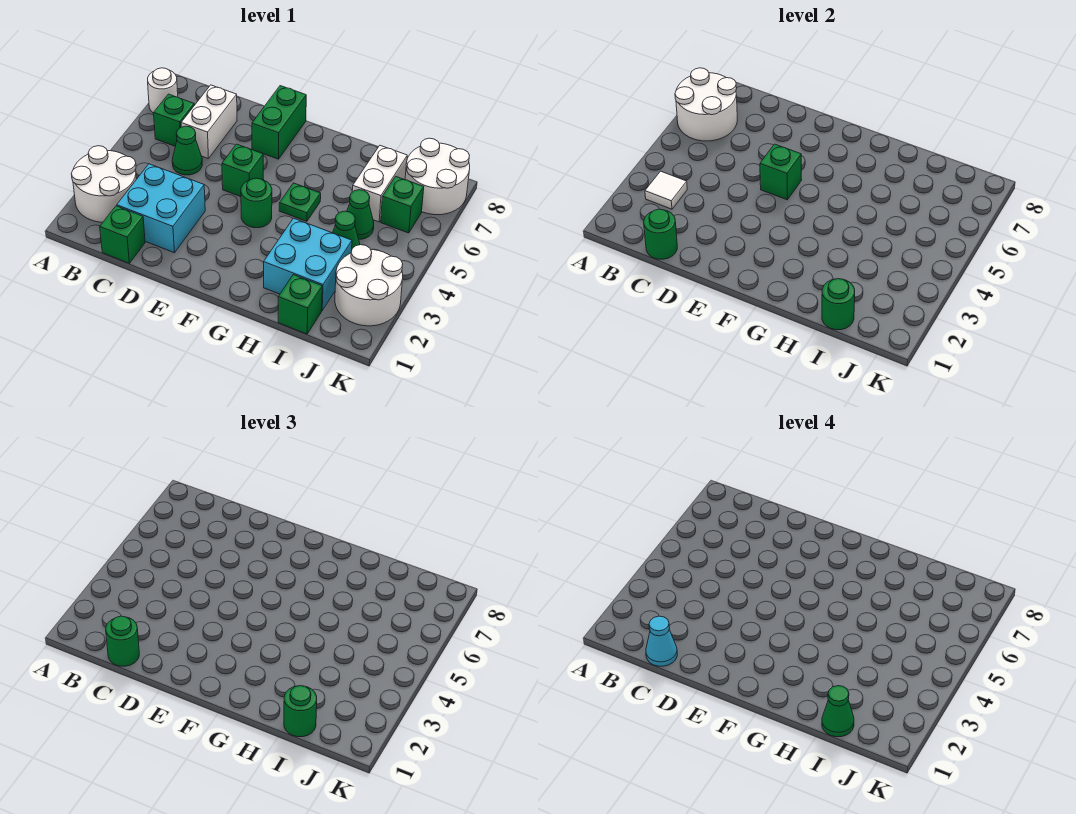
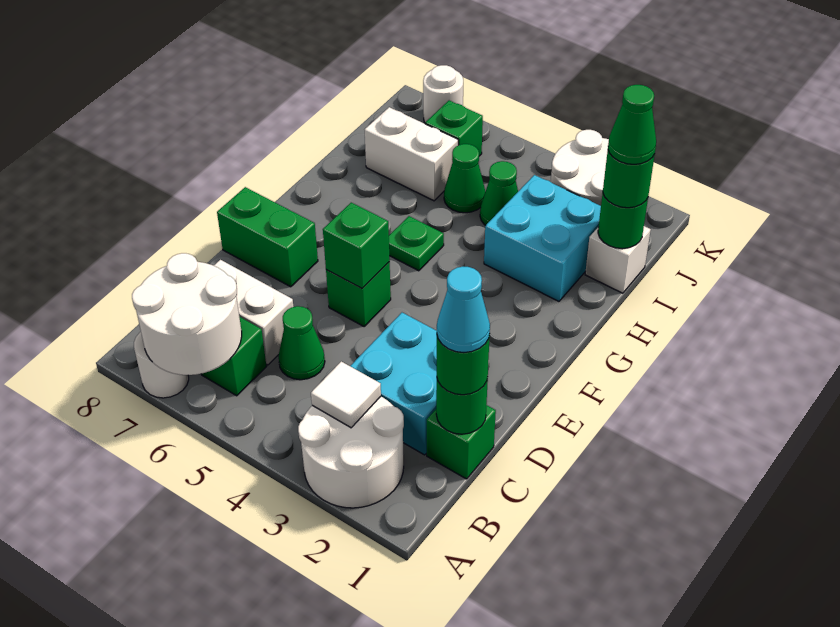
green 1x1 round brick [241,178,272,228] -> none
green 1x1 brick [278,275,322,334] -> white 1x1 brick [585,226,651,293]
white 2x2 round brick [405,138,470,215] -> white 1x1 round brick [423,65,463,123]

